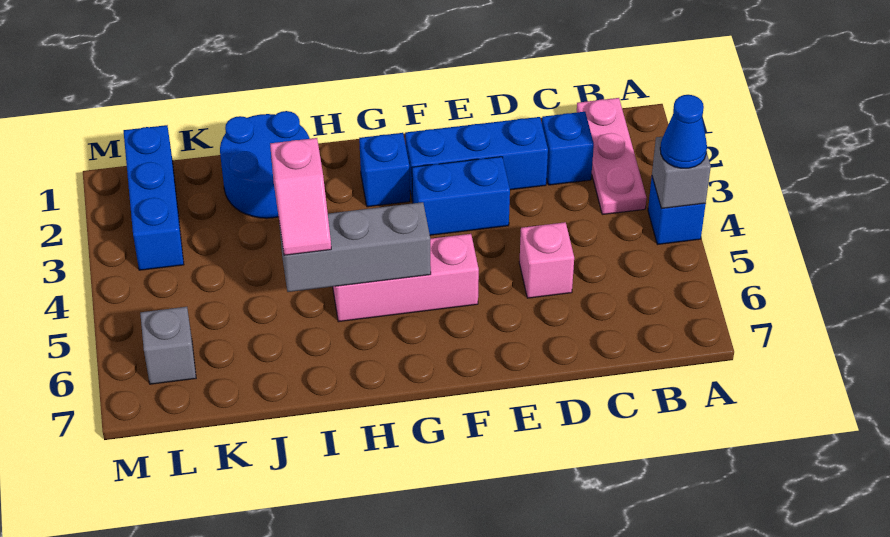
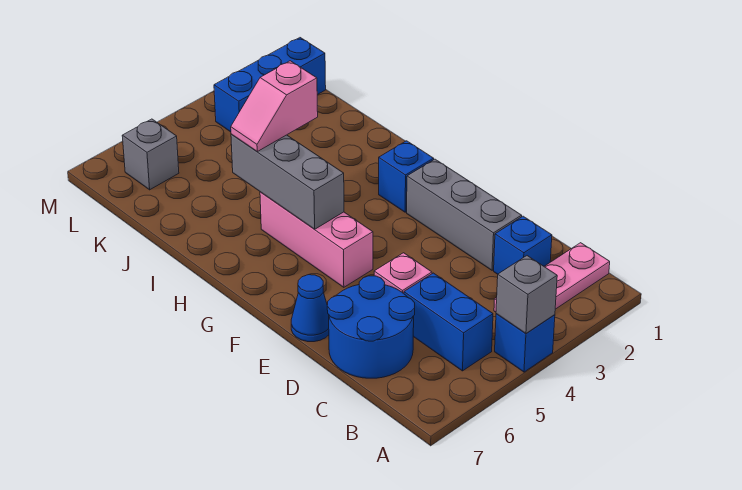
blue 1x1 cone [660,95,707,168] -> blue 1x1 cone moved to [291,275,329,342]
blue 1x3 brick [405,117,548,201] -> grey 1x3 brick [407,159,522,270]
blue 1x2 brick [412,157,510,235] -> blue 1x2 brick moved to [404,273,493,371]
blue 2x2 round brick [220,111,310,218] -> blue 2x2 round brick moved to [327,276,415,378]

